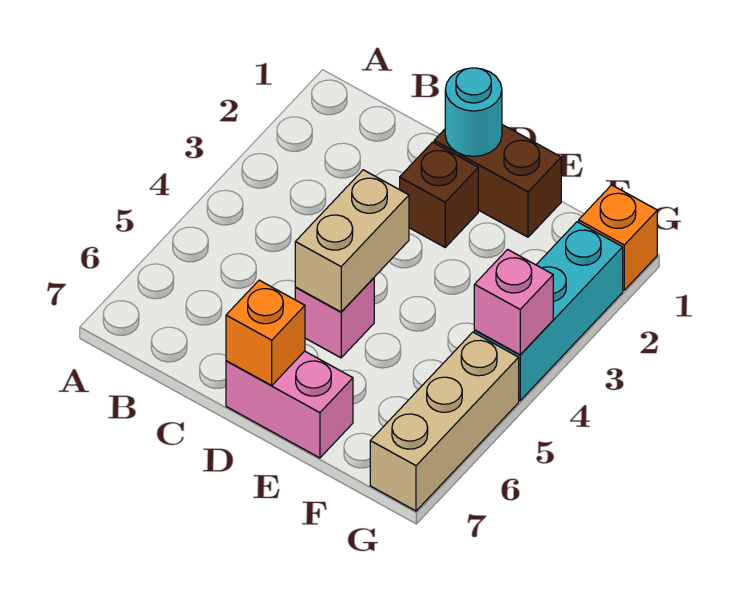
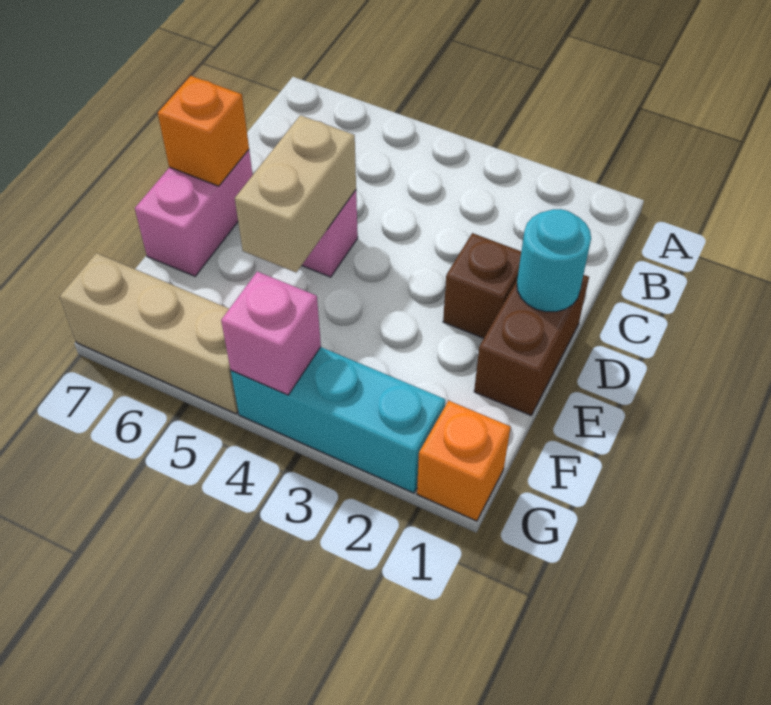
tan 1x2 brick [295,170,409,312] -> tan 1x2 brick turned to [235,115,356,272]

